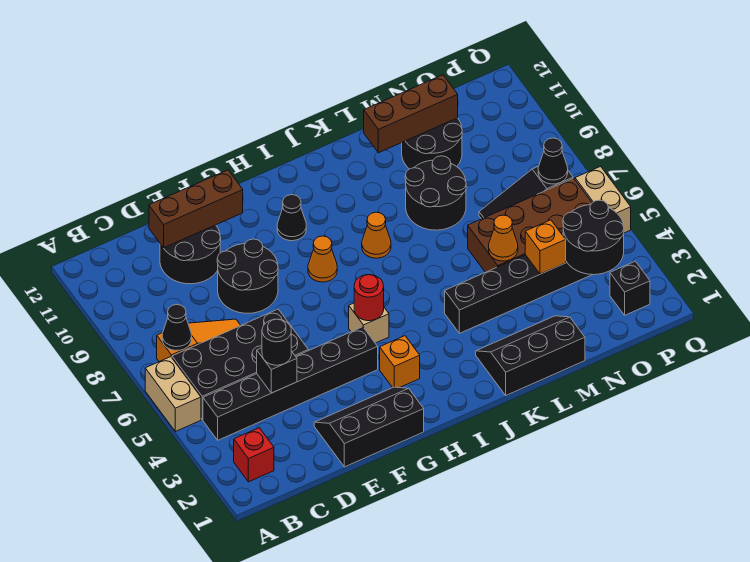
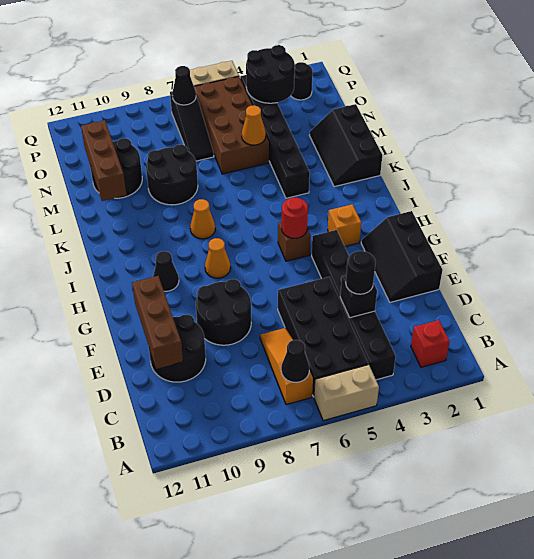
tan 1x1 brick [349,303,389,343] -> brown 1x1 brick [278,222,311,261]
orange 1x1 brick [525,220,566,274] -> none
black 1x1 brick [610,261,650,315] -> black 1x1 round brick [291,62,313,100]

